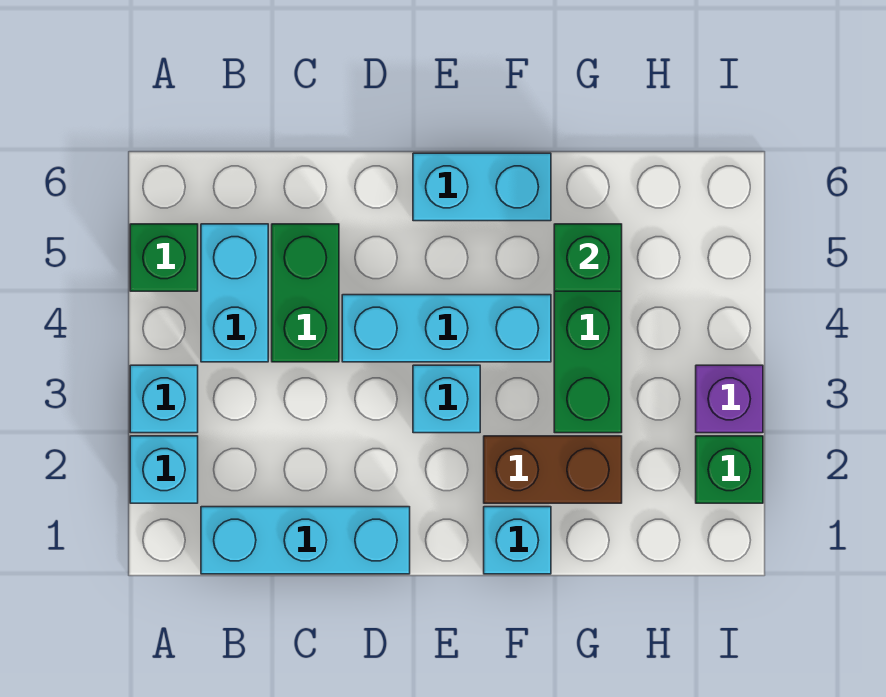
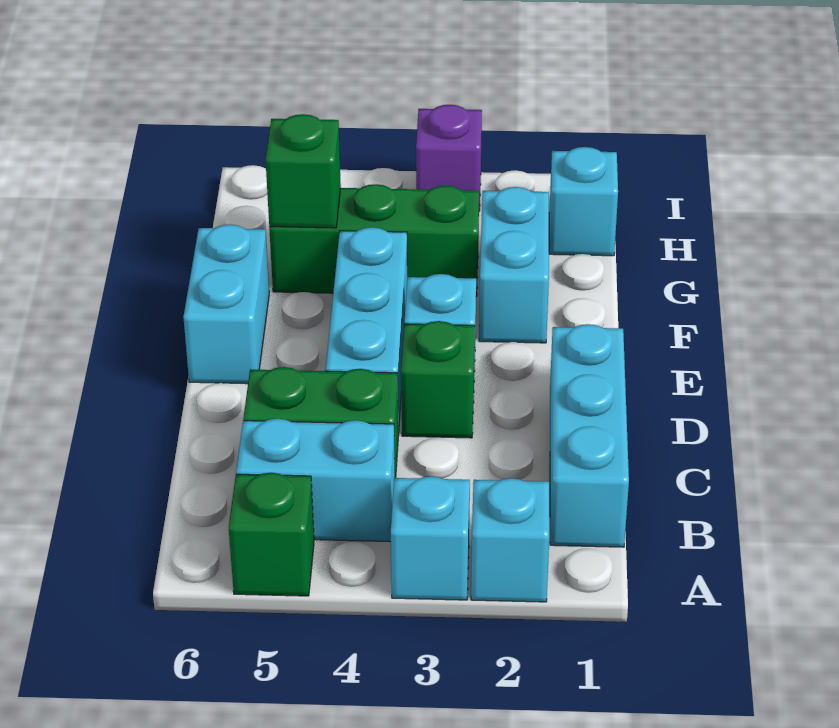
cyan 1x1 brick [484,507,551,574] -> cyan 1x1 brick moved to [549,147,618,256]
brown 1x2 brick [484,436,622,503] -> cyan 1x2 brick [479,187,549,343]
green 1x1 brick [696,436,763,503] -> green 1x1 brick moved to [401,321,475,438]

